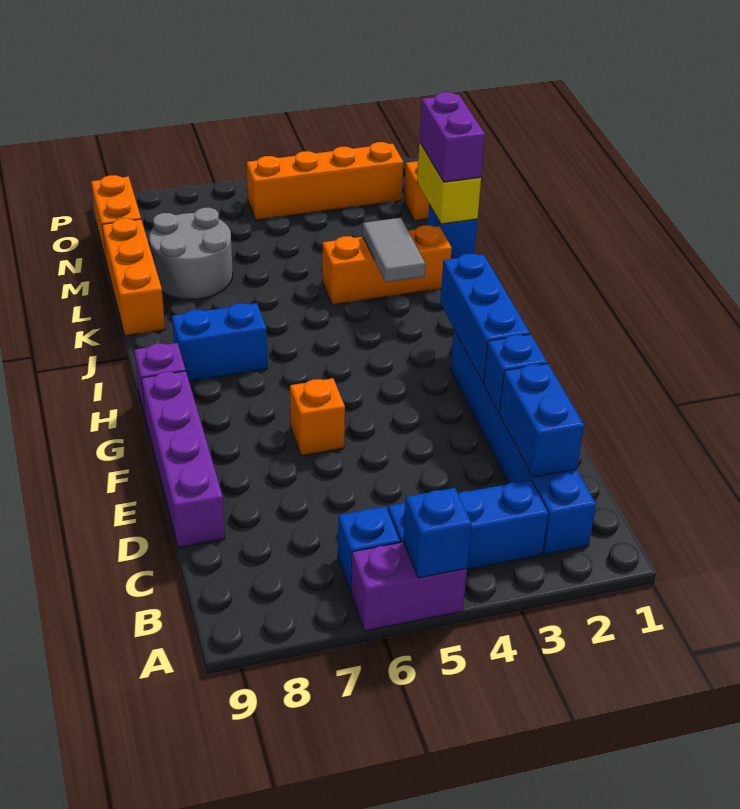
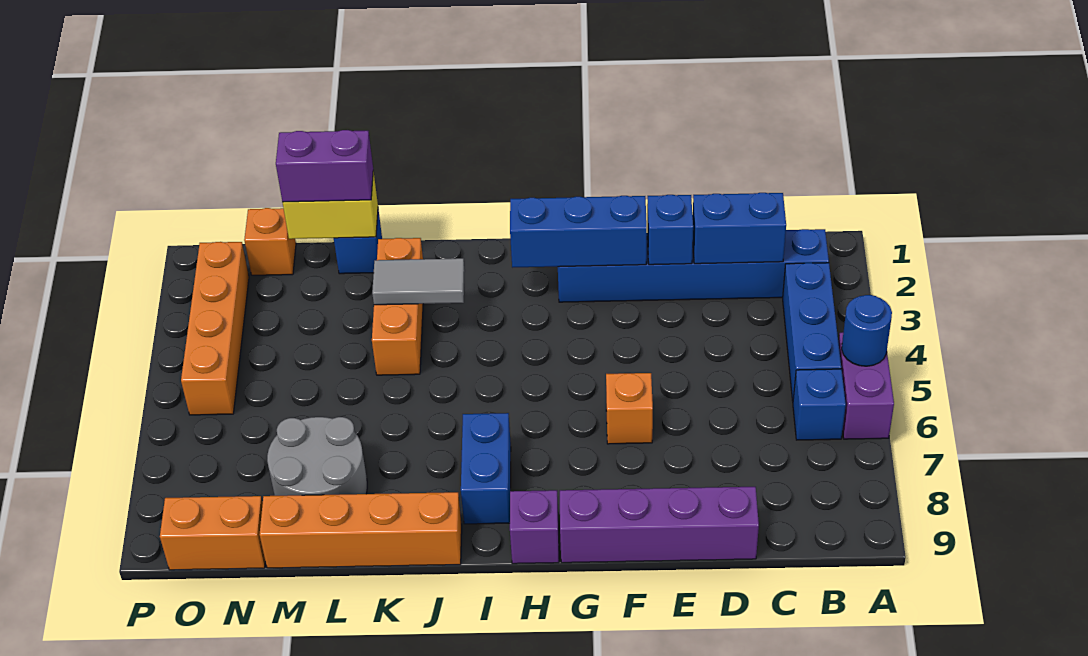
blue 1x1 brick [403,488,472,578] -> blue 1x1 round brick [842,295,892,366]
orange 1x3 brick [102,218,165,336] -> orange 1x4 brick [260,492,462,568]

